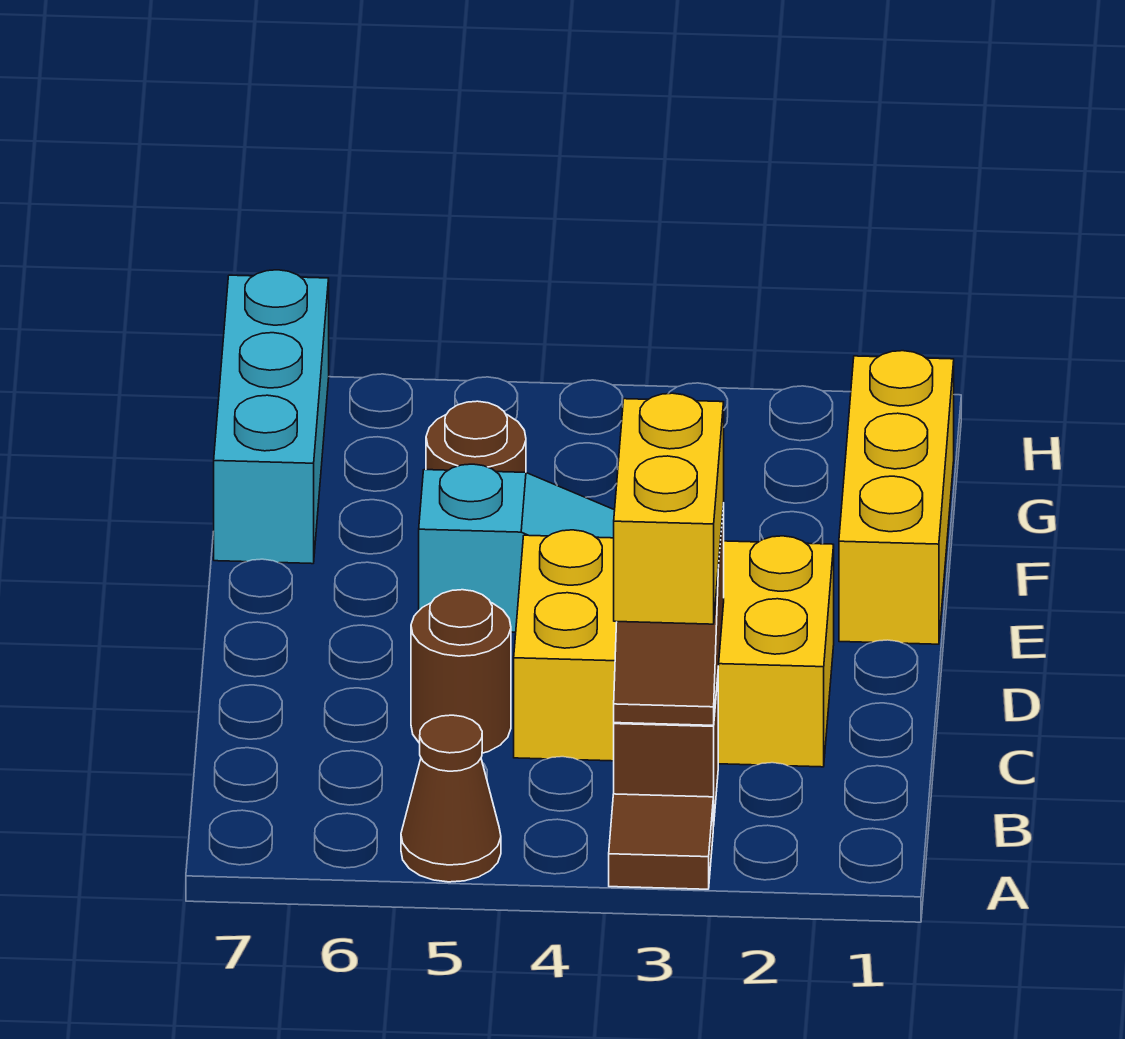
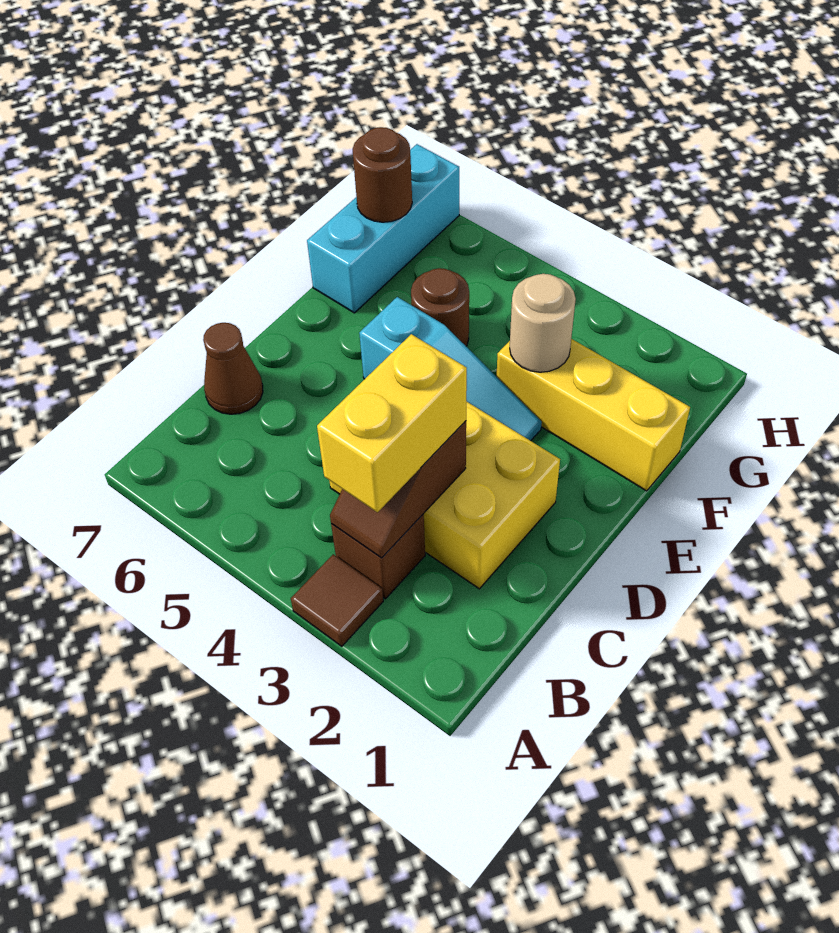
brown 1x1 cone [401,715,501,882] -> brown 1x1 cone moved to [203,323,263,414]
brown 1x1 round brick [411,590,511,753] -> brown 1x1 round brick moved to [353,127,412,222]
yellow 1x3 brick [839,351,954,644] -> yellow 1x3 brick turned to [497,339,690,491]
none -> tan 1x1 round brick [510,274,576,372]

